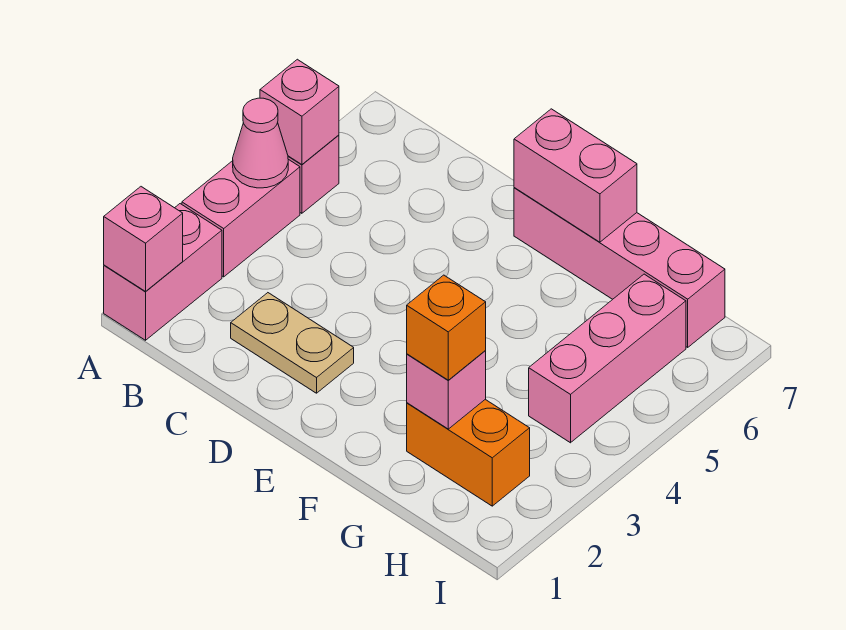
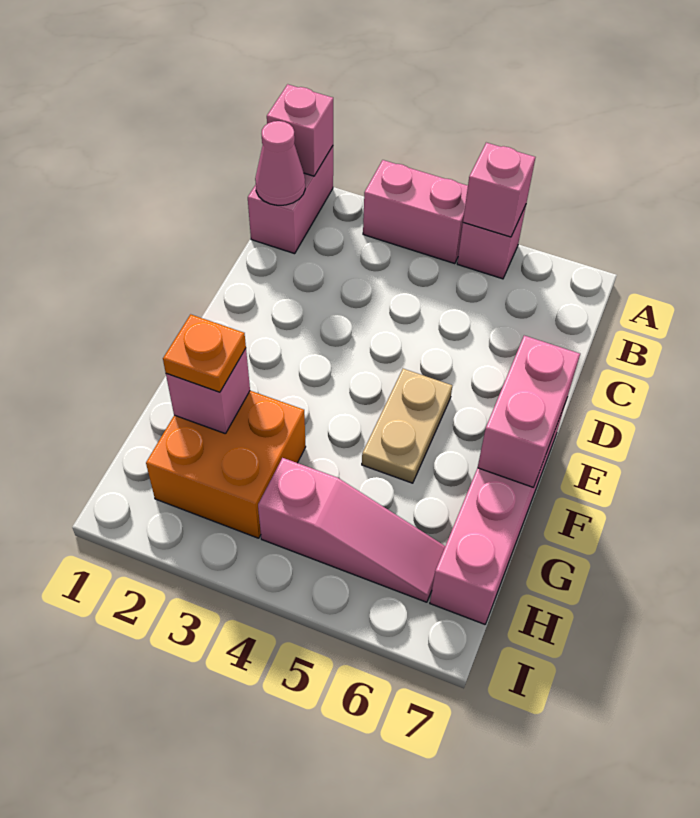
pink 1x2 brick [104,204,222,340] -> pink 1x2 brick turned to [248,146,333,254]
pink 1x1 cone [233,98,288,188] -> pink 1x1 cone moved to [255,121,305,205]
tan 1x2 plate [231,293,354,393] -> tan 1x2 plate moved to [362,369,452,483]
orange 1x2 brick [407,400,530,506] -> orange 2x2 brick [146,391,306,538]
orange 1x1 brick [407,275,486,380] -> orange 1x1 plate [163,314,246,392]
pink 1x3 brick [529,274,686,443] -> pink 1x3 slope [258,458,445,602]

